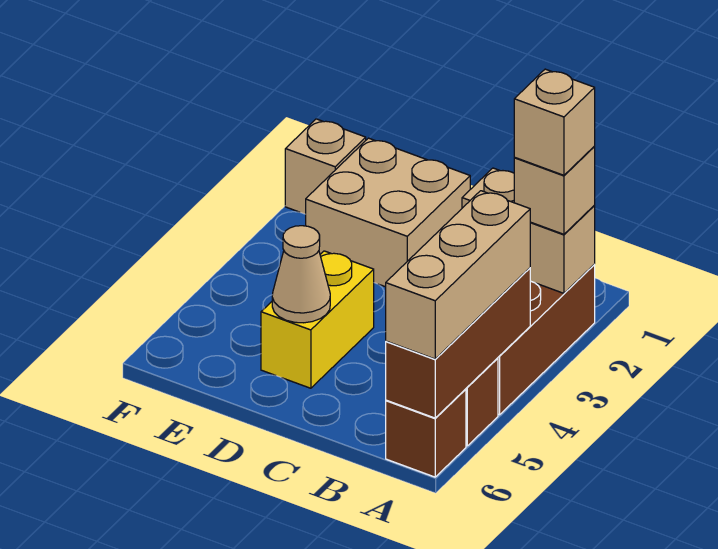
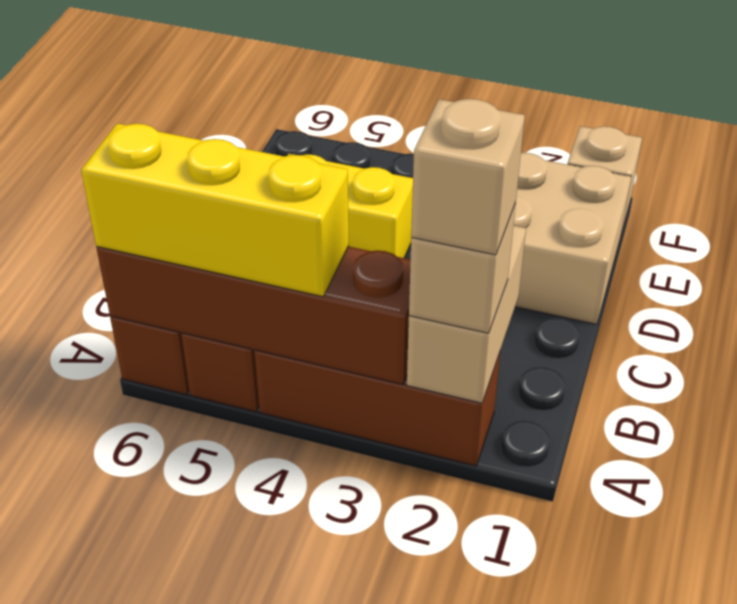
brown 1x3 brick [386,268,530,418] -> brown 1x4 brick [96,246,411,385]
tan 1x3 brick [386,191,530,359] -> yellow 1x3 brick [81,123,349,296]
tan 1x1 cone [272,226,330,323] -> none

